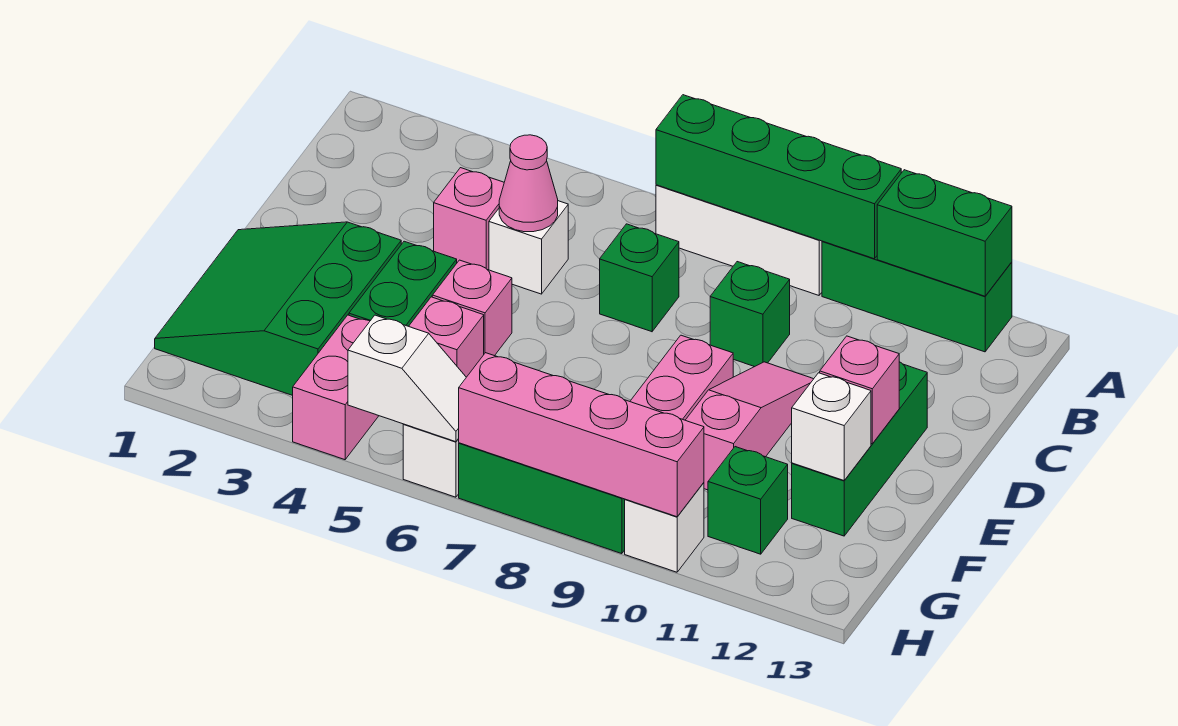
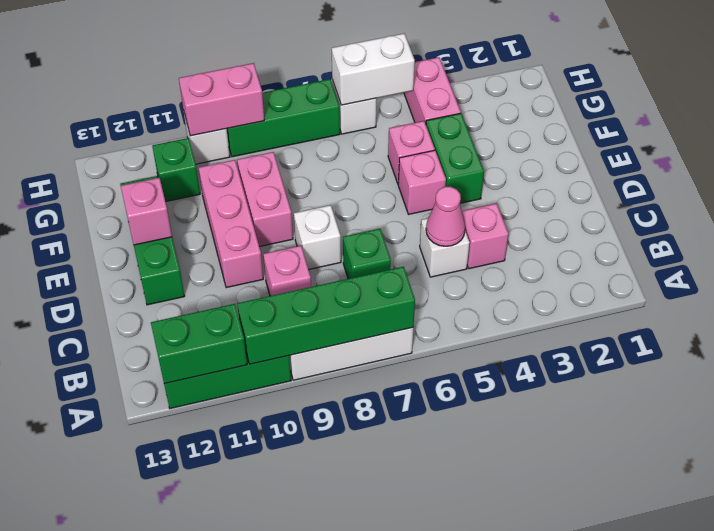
green 1x1 brick [710,262,790,367] -> pink 1x1 brick [263,246,311,296]
pink 1x3 slope [686,362,813,490] -> pink 1x3 brick [199,160,263,288]
green 3x3 slope [155,222,401,395] -> none
white 1x1 brick [792,373,871,480] -> white 1x1 brick moved to [294,205,341,270]
white 1x2 slope [348,315,466,442] -> white 1x2 brick [332,34,415,105]
pink 1x4 brick [459,353,704,517] -> pink 1x2 brick [179,63,264,136]

